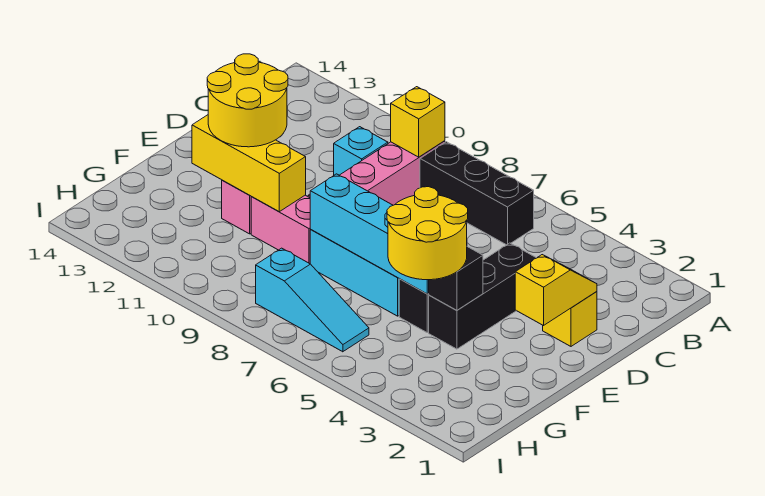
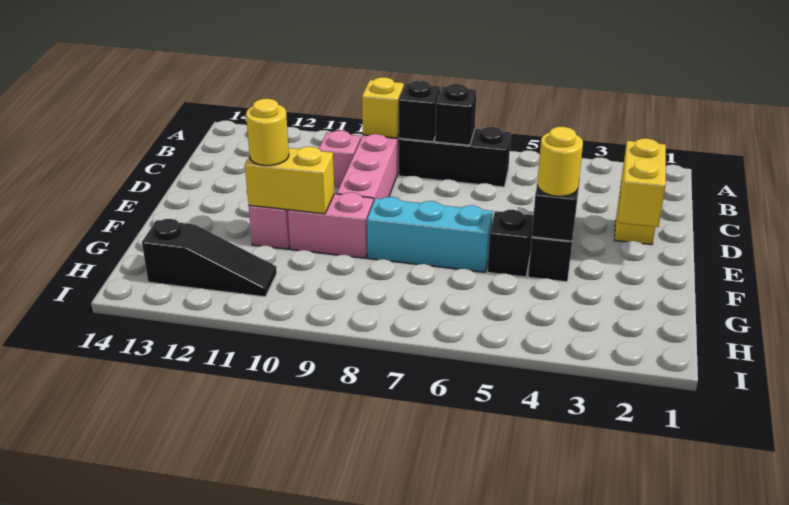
none -> black 1x1 brick [435,84,477,145]
none -> black 1x1 brick [399,81,440,142]
cyan 1x1 brick [334,127,388,175] -> pink 1x1 brick [319,130,361,188]
yellow 1x2 slope [515,255,597,325] -> yellow 1x2 brick [619,138,666,227]
yellow 2x2 round brick [207,54,288,147] -> yellow 1x1 round brick [246,99,289,166]
yellow 2x2 round brick [387,187,468,280] -> yellow 1x1 round brick [537,127,583,196]
cyan 1x4 brick [310,174,429,294] -> none
yellow 1x3 brick [192,115,306,212] -> yellow 1x2 brick [245,146,334,214]
cyan 1x3 slope [256,248,369,352] -> none
none -> black 1x3 slope [142,219,277,297]

